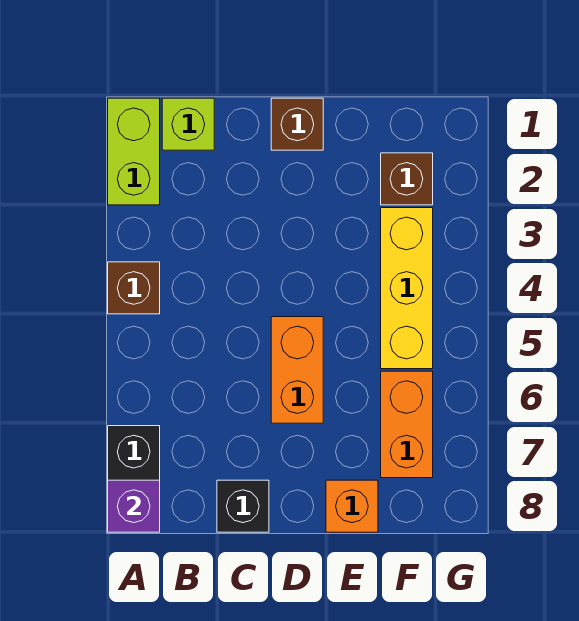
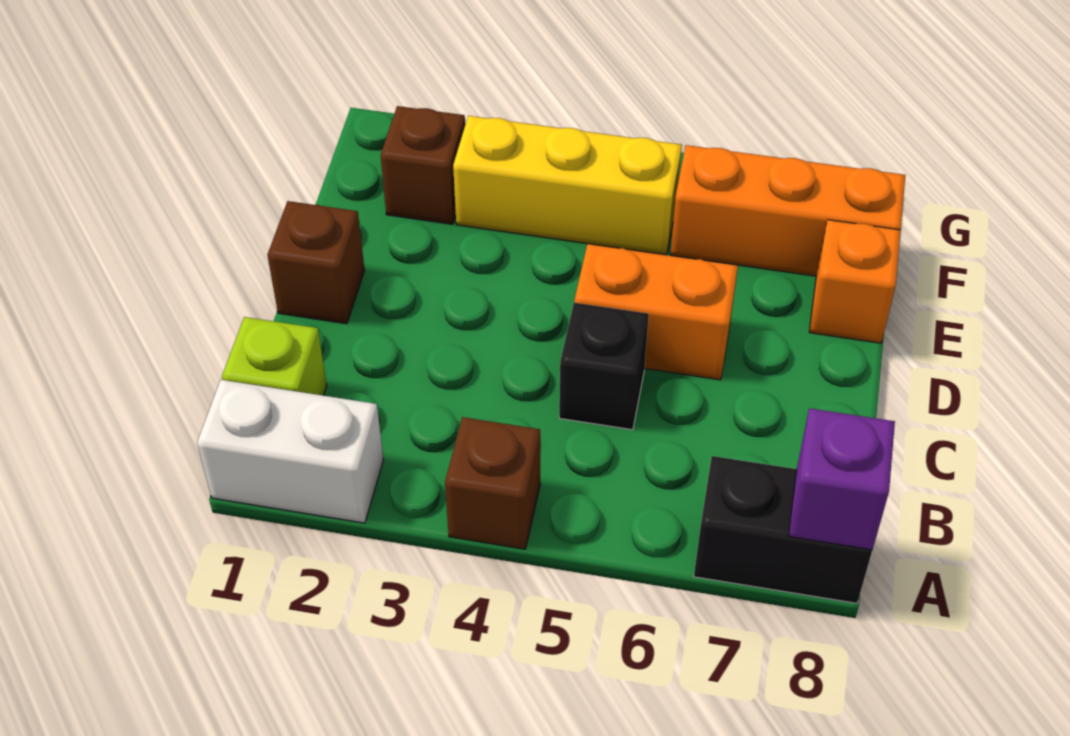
lime 1x2 brick [108,98,160,205] -> white 1x2 brick [197,380,383,523]
black 1x1 brick [217,480,269,532] -> black 1x1 brick moved to [559,303,649,430]
orange 1x2 brick [381,371,433,478] -> orange 1x3 brick [670,145,905,276]

